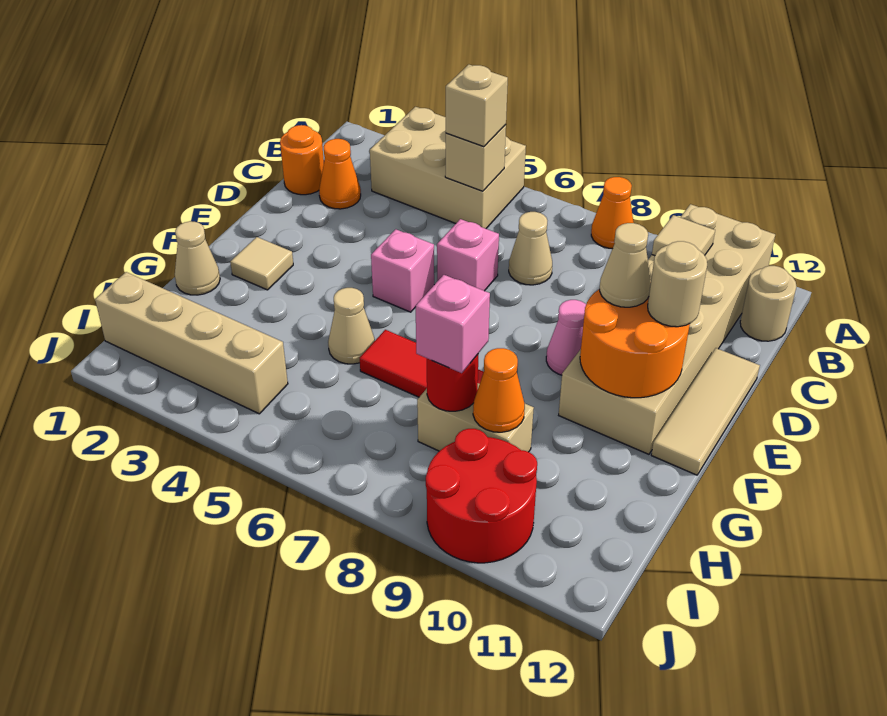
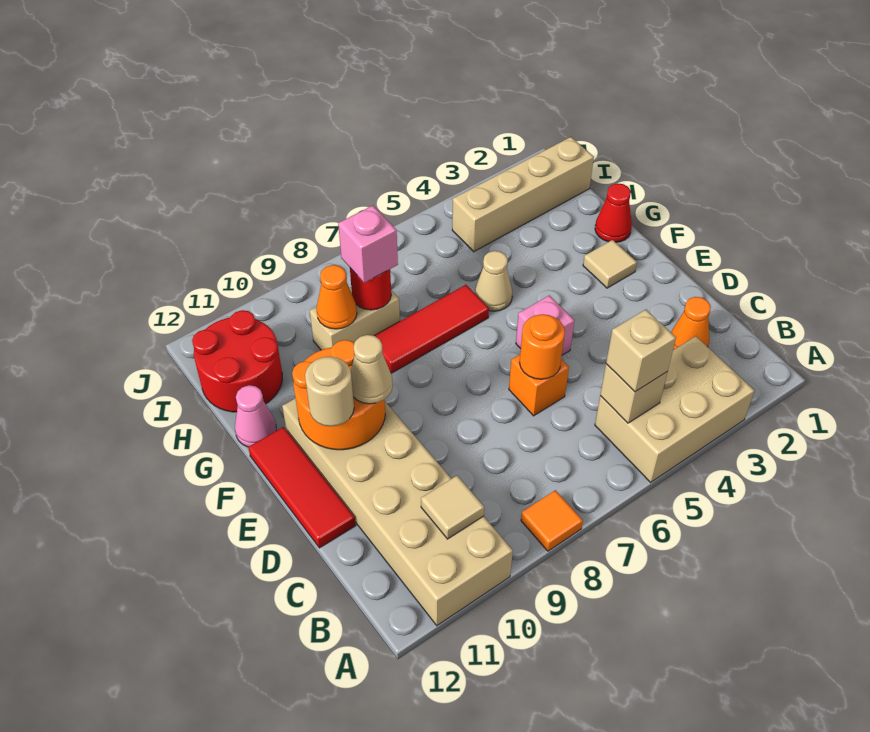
orange 1x1 cone [591,177,634,249] -> orange 1x1 tile [521,490,583,551]
tan 1x1 round brick [740,266,797,341] -> none
orange 1x1 round brick [280,125,324,195] -> orange 1x1 round brick moved to [520,314,565,379]
tan 1x1 cone [509,212,552,285] -> none
pink 1x1 brick [437,219,499,291] -> orange 1x1 brick [509,355,569,416]
tan 1x3 tile [651,348,760,475] -> red 1x3 tile [248,427,356,548]
pink 1x1 cone [546,300,586,375] -> pink 1x1 cone moved to [235,385,277,447]
tan 1x1 cone [175,221,220,295] -> red 1x1 cone [595,183,632,242]
red 2x2 round brick [426,429,537,563] -> red 2x2 round brick moved to [192,310,282,412]

